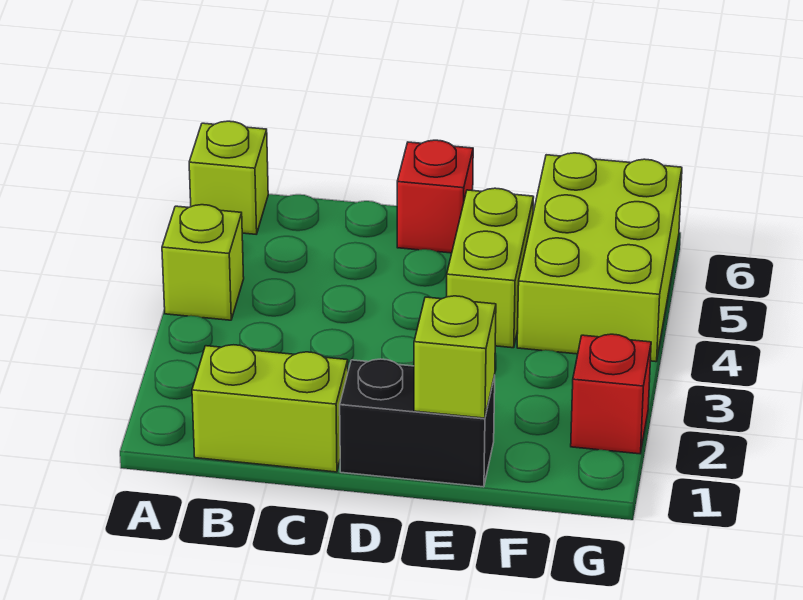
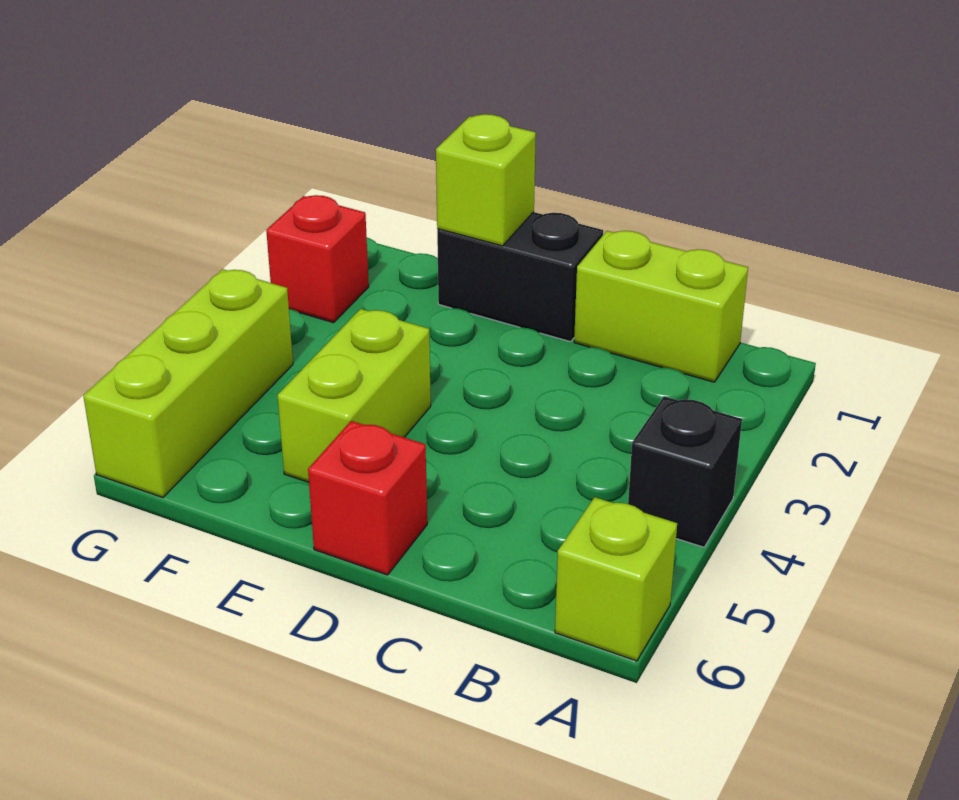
lime 1x1 brick [162,205,244,320] -> black 1x1 brick [628,396,742,547]
lime 2x3 brick [517,153,682,362] -> lime 1x3 brick [83,269,293,498]

